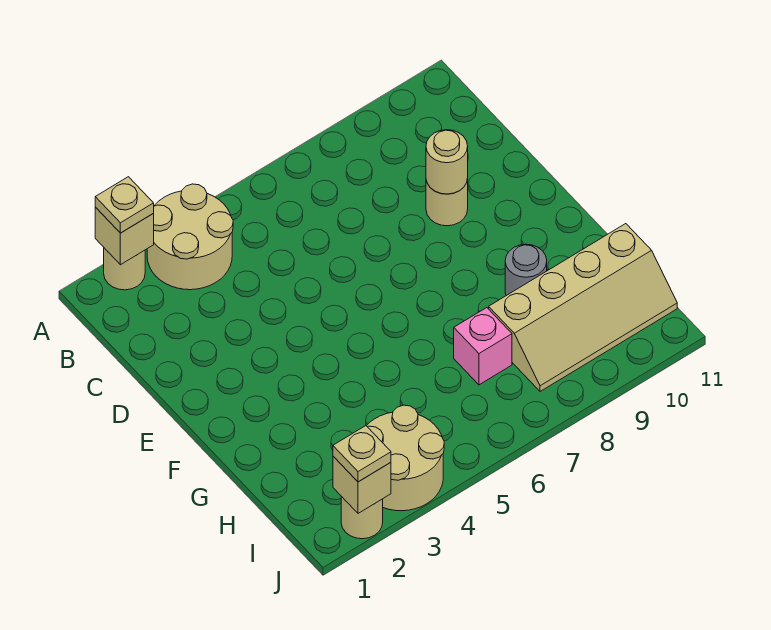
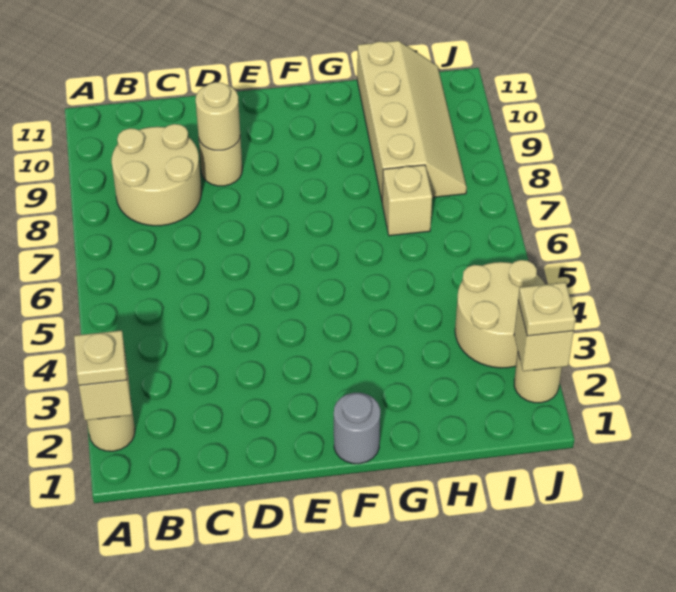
tan 2x2 round brick [147,184,233,290] -> tan 2x2 round brick moved to [112,124,201,226]
grey 1x1 round brick [505,244,547,296] -> grey 1x1 round brick moved to [334,393,380,464]
pink 1x1 brick [454,308,512,385] -> tan 1x1 brick [382,165,432,236]

